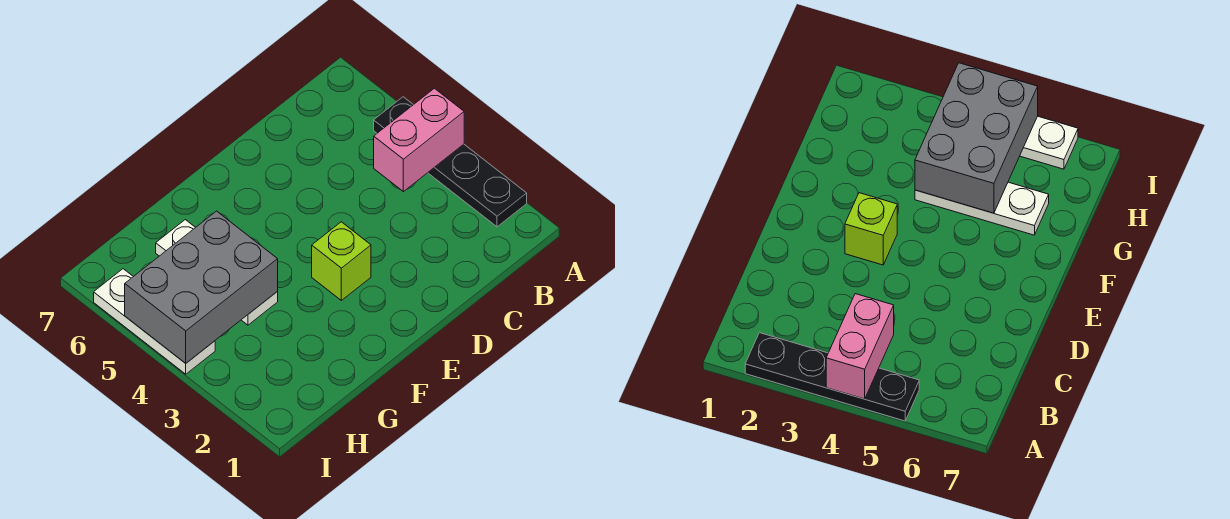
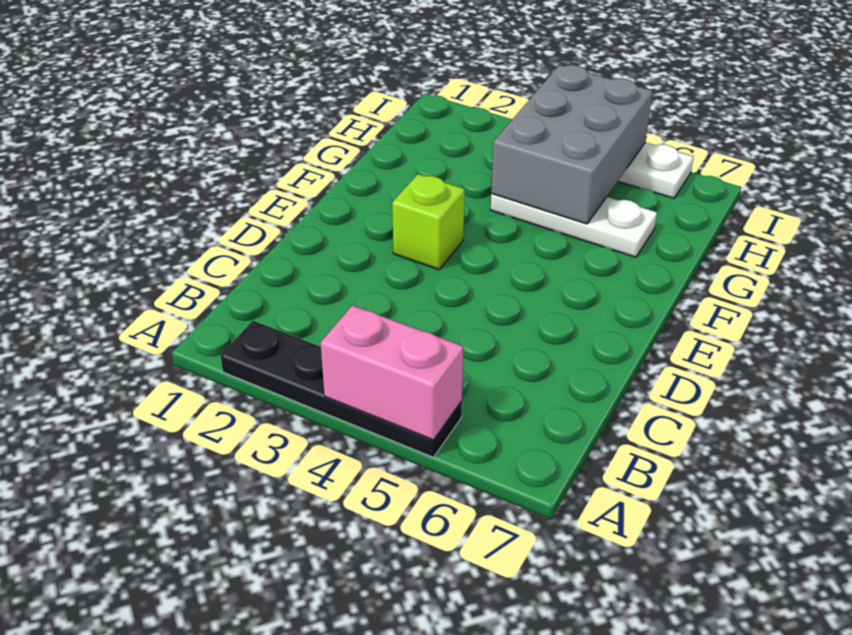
pink 1x2 brick [374,88,464,192] -> pink 1x2 brick turned to [320,305,463,440]

